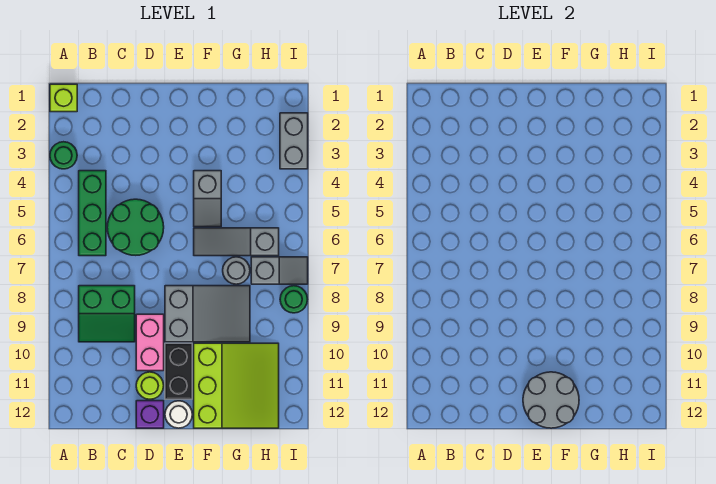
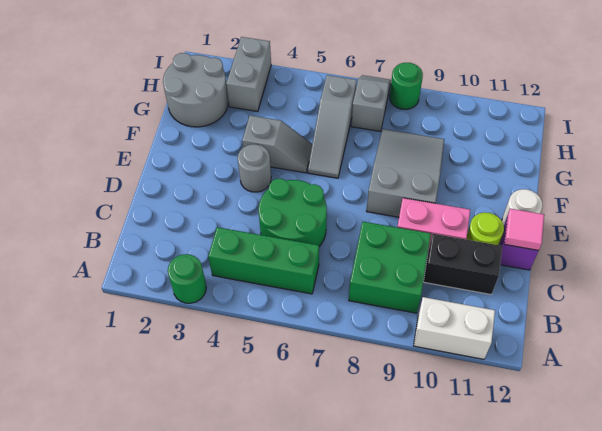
lime 1x1 brick [50,84,77,112] -> none
none -> white 1x2 brick [414,297,495,359]
green 2x2 slope [79,286,135,342] -> green 2x2 brick [349,222,431,313]
none -> pink 1x1 tile [504,209,544,251]
black 1x2 brick [165,343,192,399] -> black 1x2 brick moved to [423,234,502,294]
grey 2x2 round brick [523,372,579,428] -> grey 2x2 round brick moved to [163,53,228,127]
lime 3x3 slope [194,343,279,428] -> none
grey 1x1 round brick [223,257,250,284] -> grey 1x1 round brick moved to [238,144,271,192]
grey 1x2 brick [280,113,308,169] -> grey 1x2 brick turned to [226,37,271,112]

